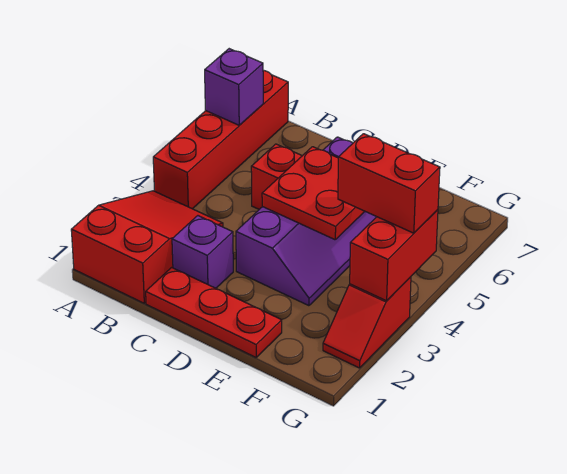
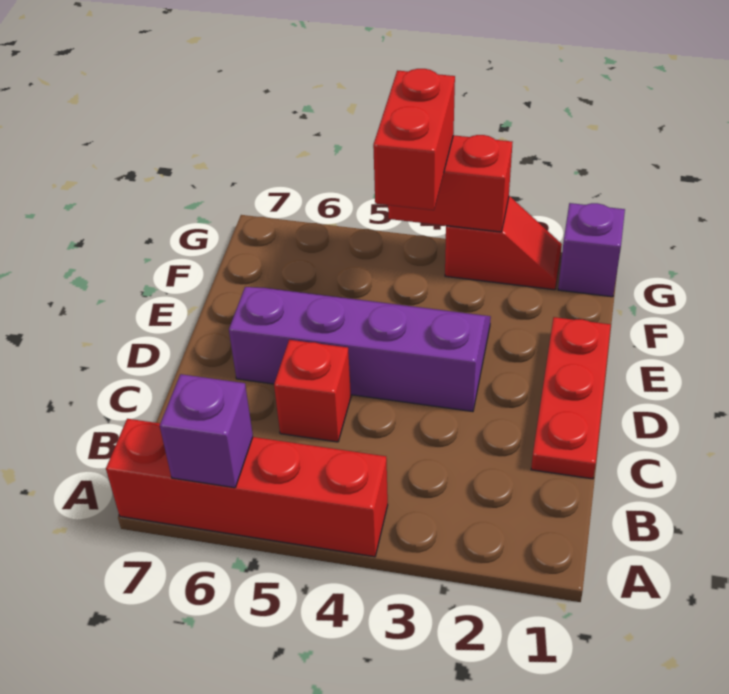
red 2x3 slope [71,191,223,303] -> none
purple 1x1 brick [172,216,233,288] -> purple 1x1 brick moved to [558,203,625,297]
red 2x2 plate [262,147,365,240] -> none

